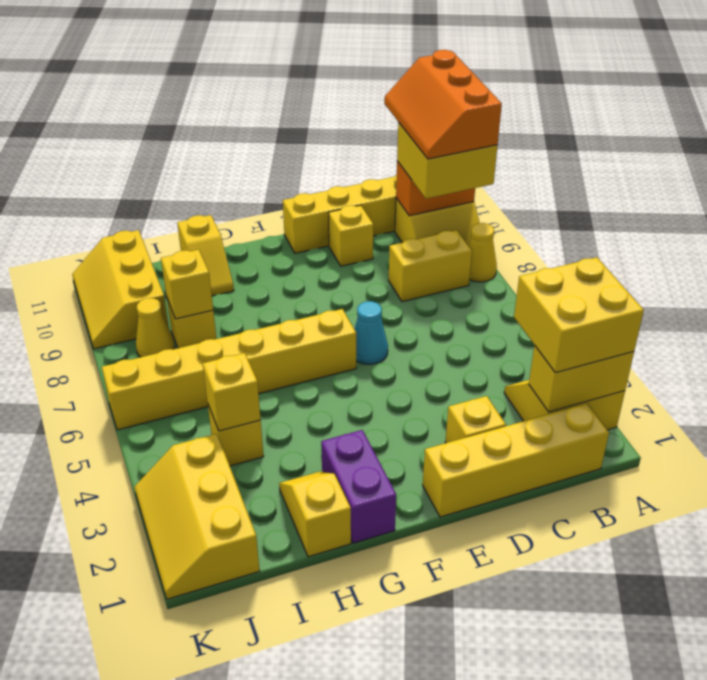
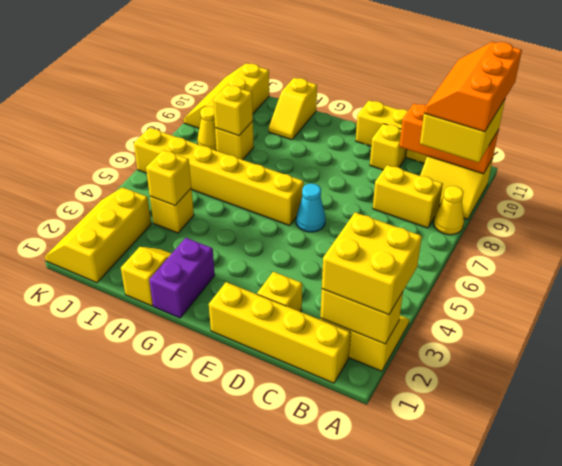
orange 1x2 brick [396,161,475,216] -> orange 1x3 brick [399,103,499,174]

